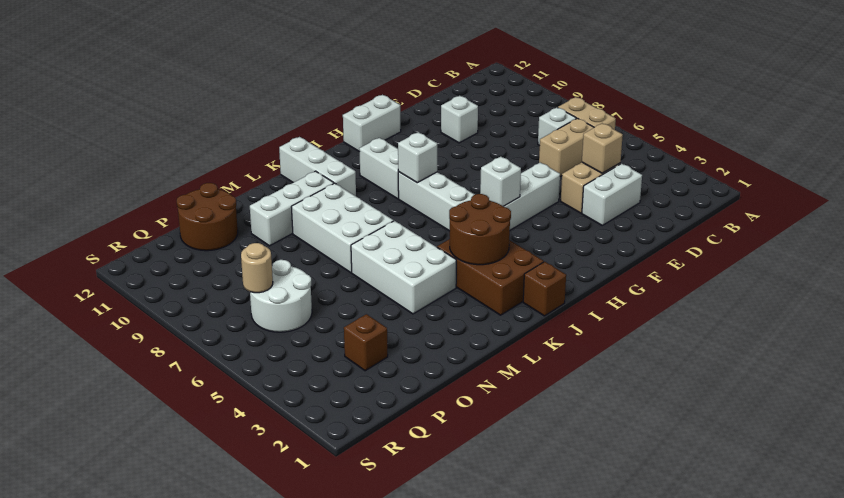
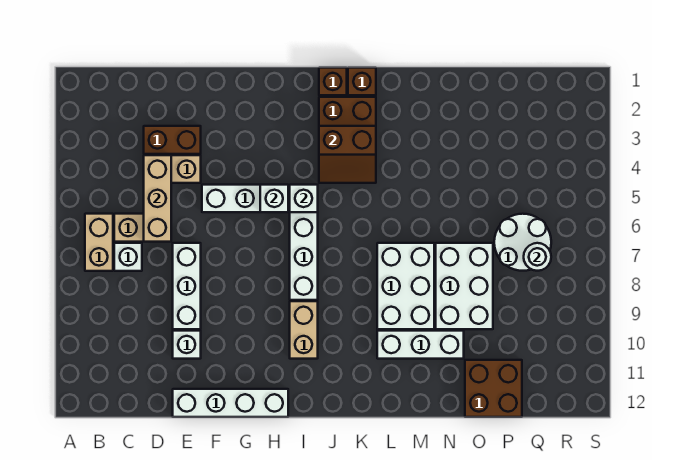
white 1x2 brick [582,164,642,225] -> brown 1x2 brick [144,126,201,154]
tan 1x1 brick [582,123,623,173] -> tan 1x3 brick [144,155,171,242]
white 1x2 brick [343,95,401,152] -> white 1x4 brick [173,389,288,417]
white 1x1 brick [398,132,437,183] -> white 1x1 brick moved to [290,185,318,212]
white 1x2 brick [359,138,399,199] -> tan 1x2 brick [290,301,318,359]
brown 2x2 round brick [449,194,511,265] -> brown 2x2 slope [319,126,376,183]
white 1x3 brick [279,137,356,196] -> white 1x3 brick moved to [173,243,201,329]
white 2x3 brick [351,221,456,314] -> white 2x3 brick moved to [436,243,493,329]
brown 2x2 round brick [177,183,238,251] -> brown 2x2 brick [465,360,522,417]
brown 1x1 brick [344,314,388,371] -> brown 1x1 brick moved to [348,68,376,95]
tan 1x1 round brick [241,243,273,293] -> white 1x1 round brick [524,243,551,271]

